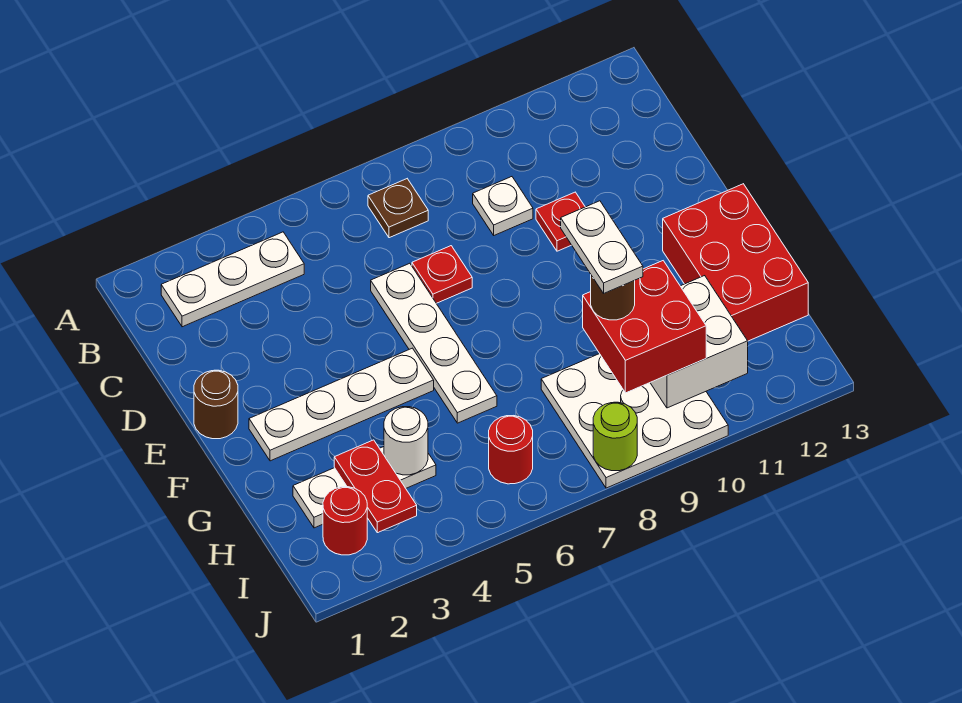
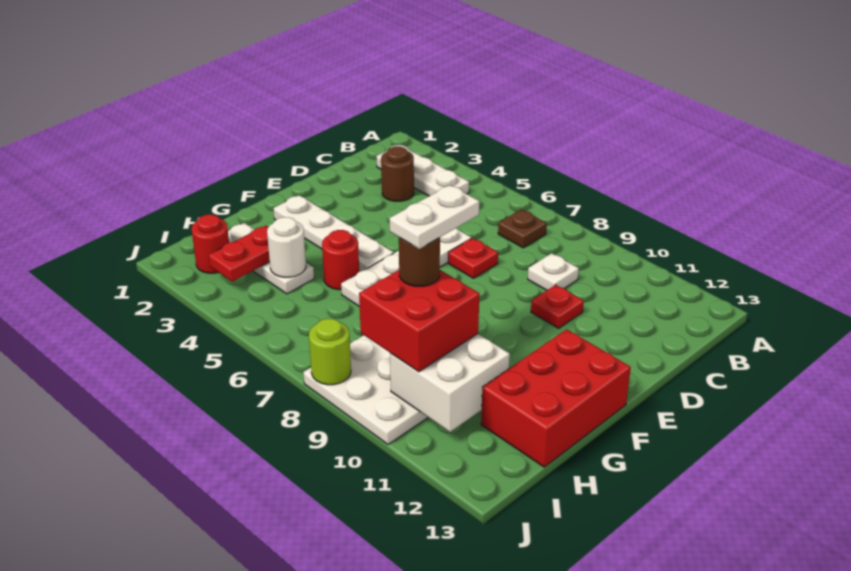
brown 1x1 round brick [194,370,238,439] -> brown 1x1 round brick moved to [381,146,414,201]
red 1x1 round brick [489,416,533,484] -> red 1x1 round brick moved to [322,230,359,290]

